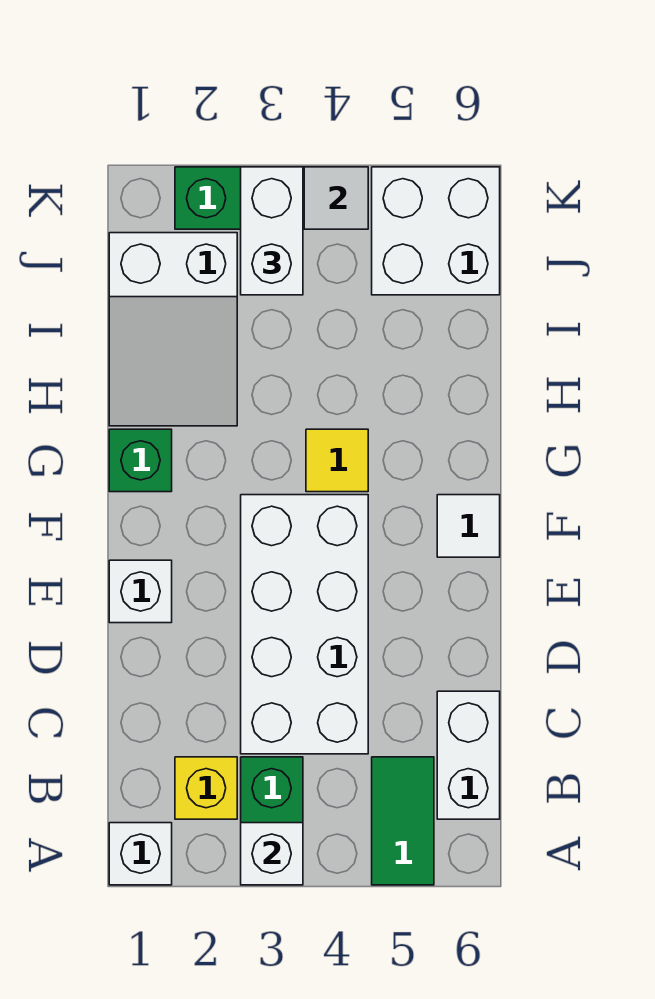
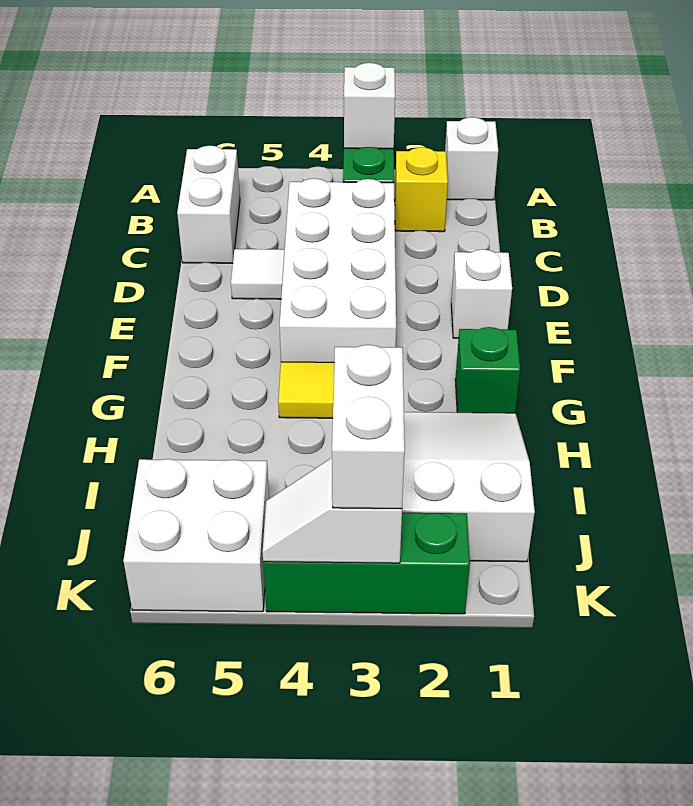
green 1x2 tile [372,757,434,885] -> none
white 1x1 tile [437,495,500,557] -> white 1x1 tile moved to [231,249,285,299]

